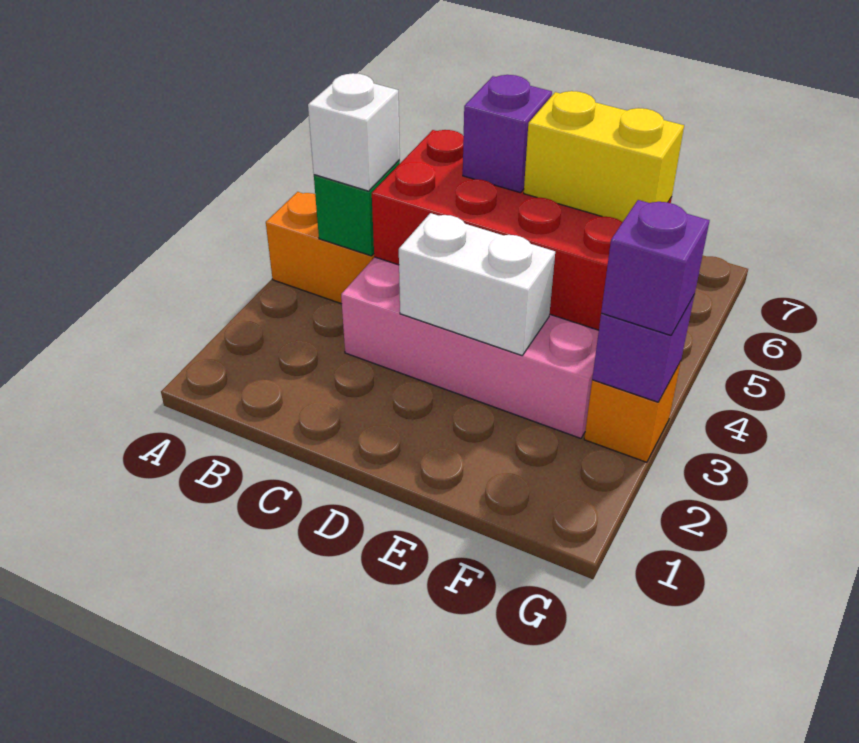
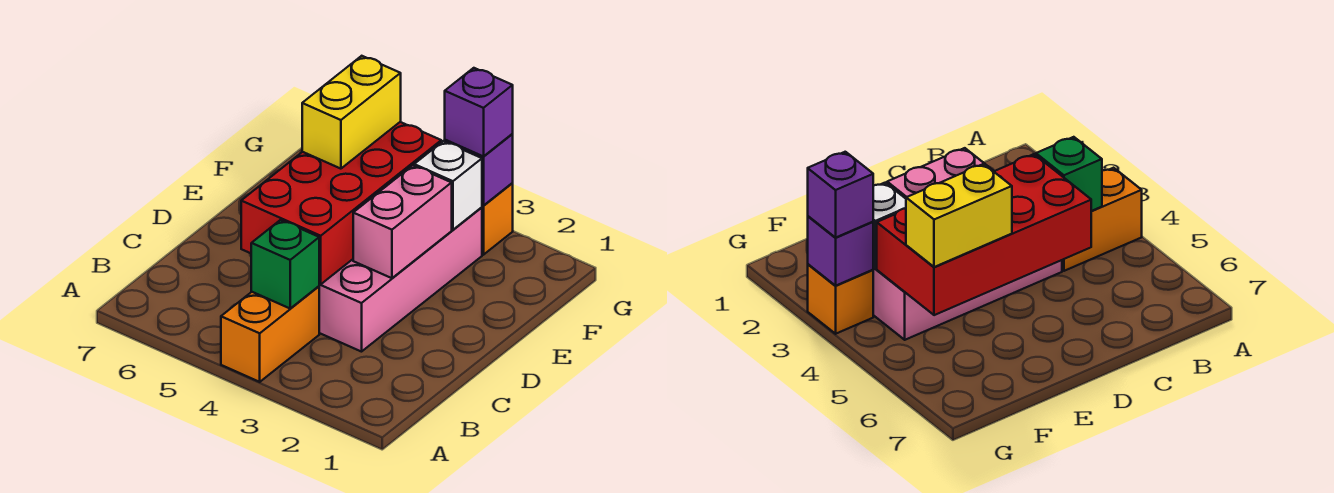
white 1x1 brick [308,73,400,191] -> white 1x1 brick moved to [414,141,482,230]
white 1x2 brick [399,213,555,355] -> pink 1x2 brick [353,165,452,278]
purple 1x1 brick [463,75,552,193] -> none

